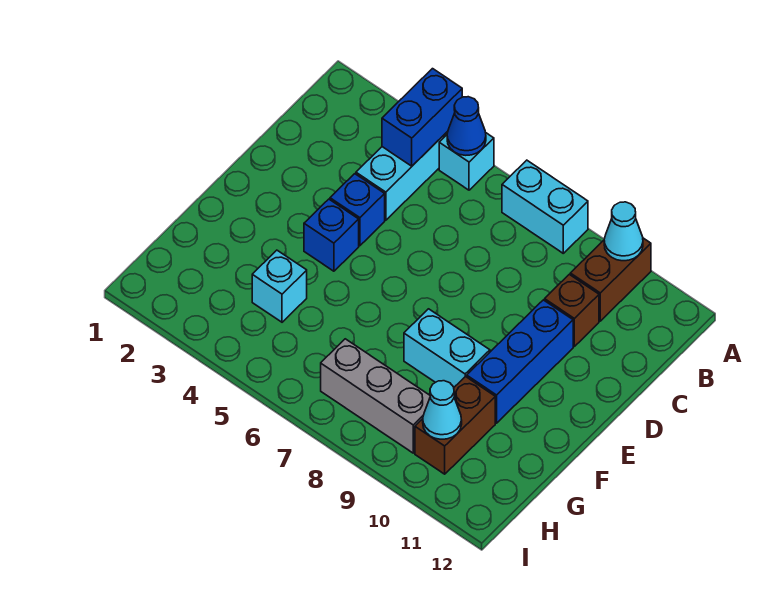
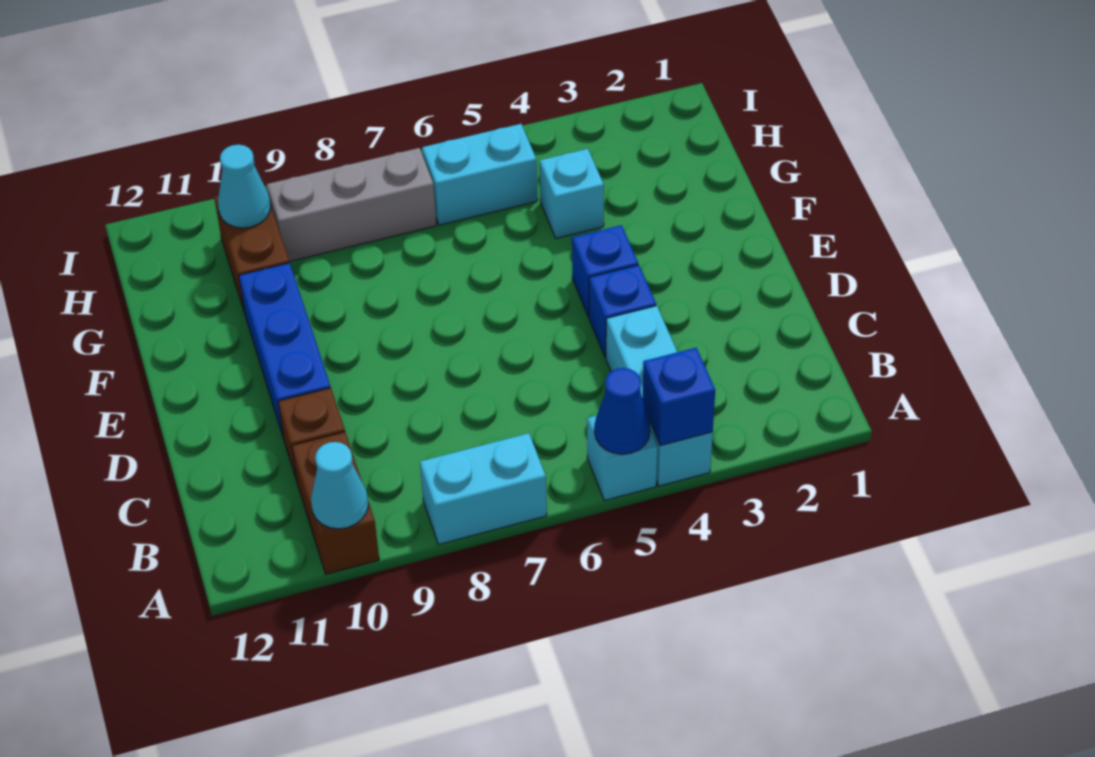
blue 1x2 brick [382,69,462,166] -> blue 1x1 brick [642,348,715,445]
cyan 1x2 brick [404,309,490,387] -> cyan 1x2 brick moved to [422,124,537,225]

